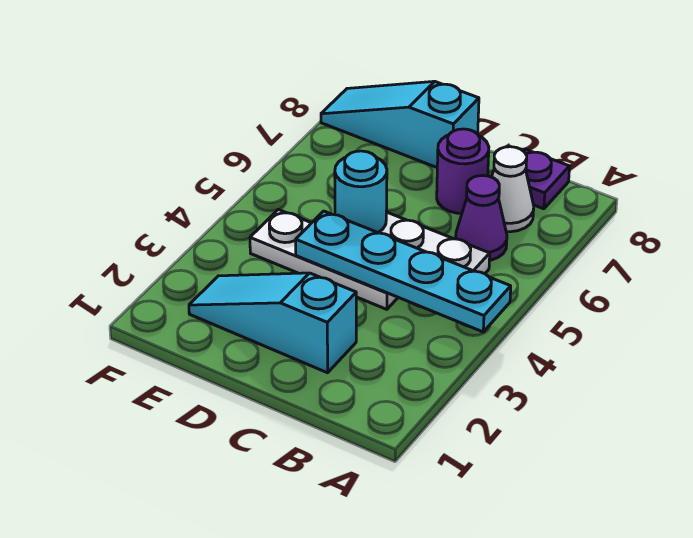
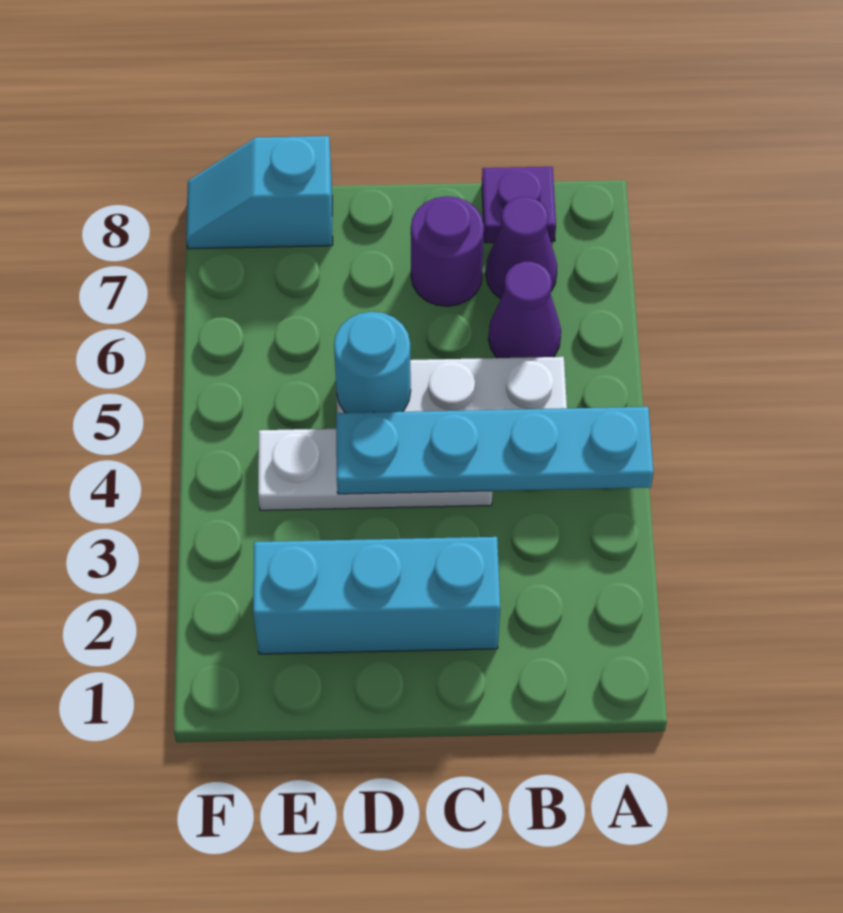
white 1x1 cone [492,147,534,232] -> purple 1x1 cone [486,197,557,299]
cyan 1x3 slope [189,273,356,373] -> cyan 1x3 brick [253,537,500,654]
cyan 1x3 slope [321,81,479,167] -> cyan 1x2 slope [186,136,333,249]

